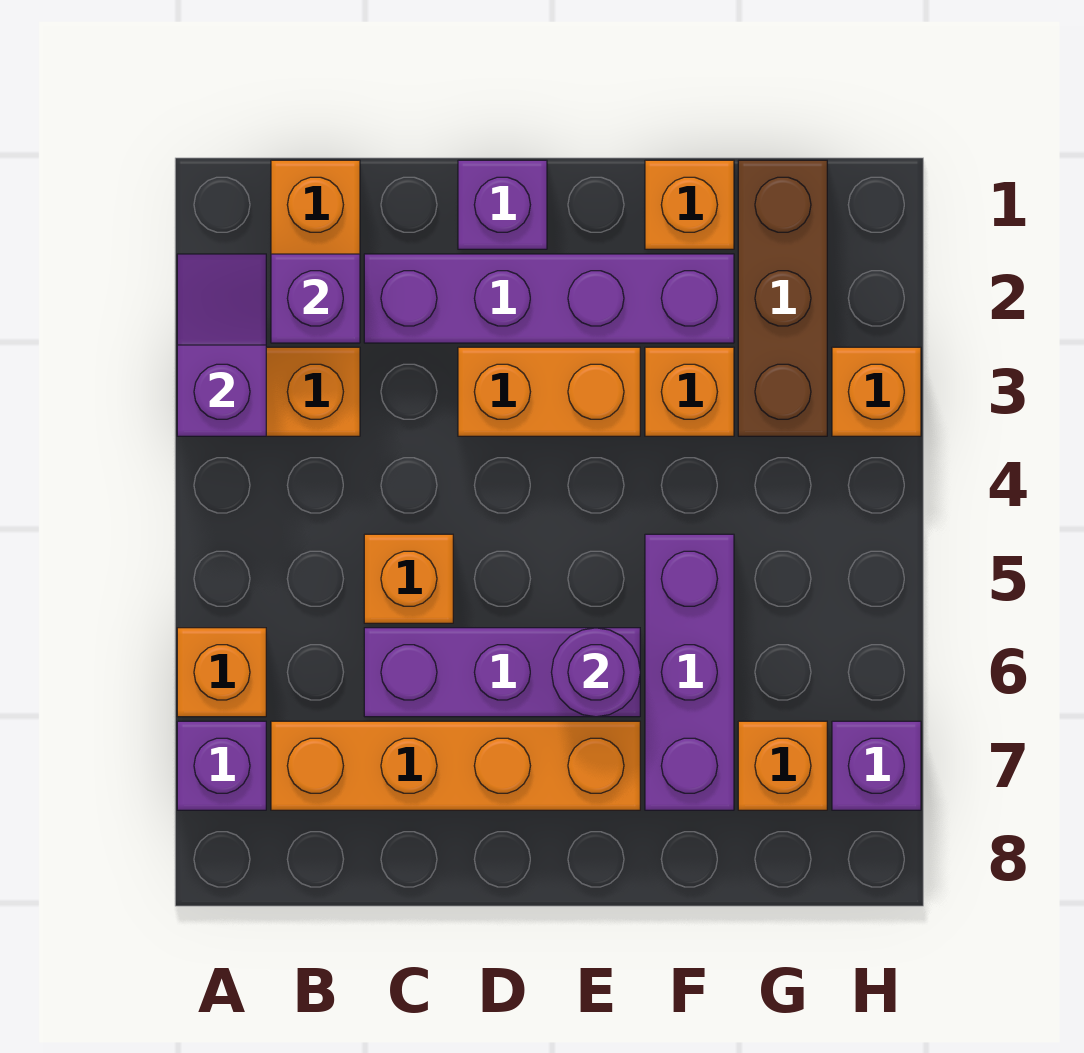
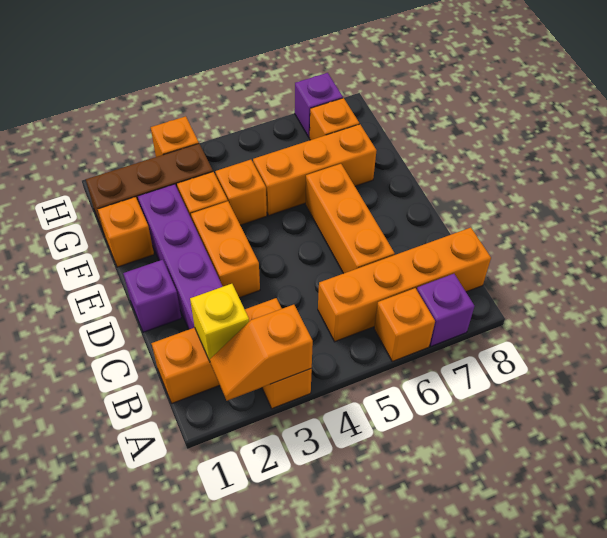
purple 1x2 slope [177,254,266,436] -> orange 1x2 slope [210,305,313,401]
purple 1x1 brick [271,254,360,343] -> yellow 1x1 brick [190,284,249,361]
orange 1x4 brick [271,721,640,810] -> orange 1x4 brick turned to [318,228,491,342]
orange 1x1 brick [364,534,453,623] -> orange 1x1 brick moved to [215,160,267,225]
purple 1x3 brick [364,628,640,717] -> orange 1x3 brick [305,164,395,273]
purple 1x1 round brick [551,628,640,717] -> none
purple 1x3 brick [645,534,734,810] -> orange 1x3 brick [253,124,377,216]

